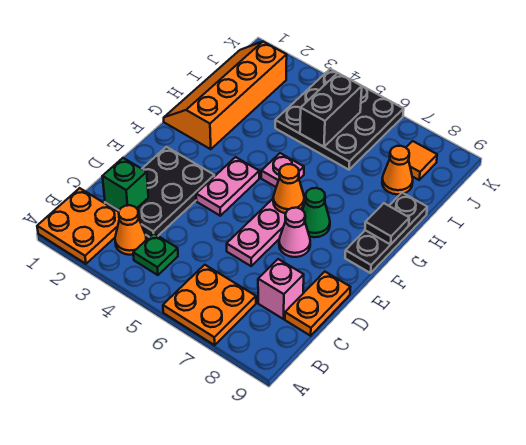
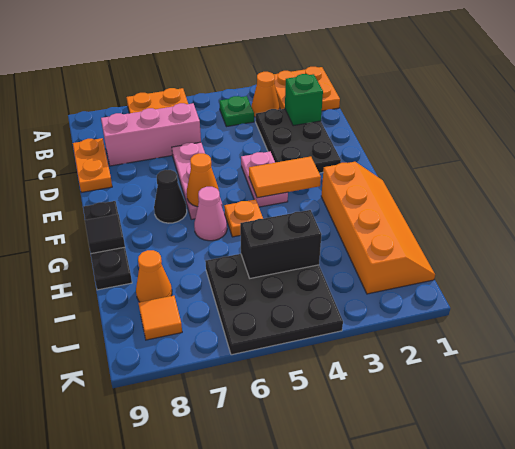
pink 1x1 brick [258,259,304,319] -> pink 1x3 brick [101,103,201,166]
pink 1x1 cone [279,208,310,257] -> pink 1x1 cone moved to [194,187,227,241]
none -> orange 1x2 tile [249,157,321,198]
green 1x1 cone [303,188,330,237] -> black 1x1 cone [154,170,187,223]
pink 1x1 plate [261,153,304,187] -> orange 1x1 plate [224,199,263,237]
black 1x2 brick [300,73,362,147] -> black 1x2 brick turned to [240,210,321,278]

